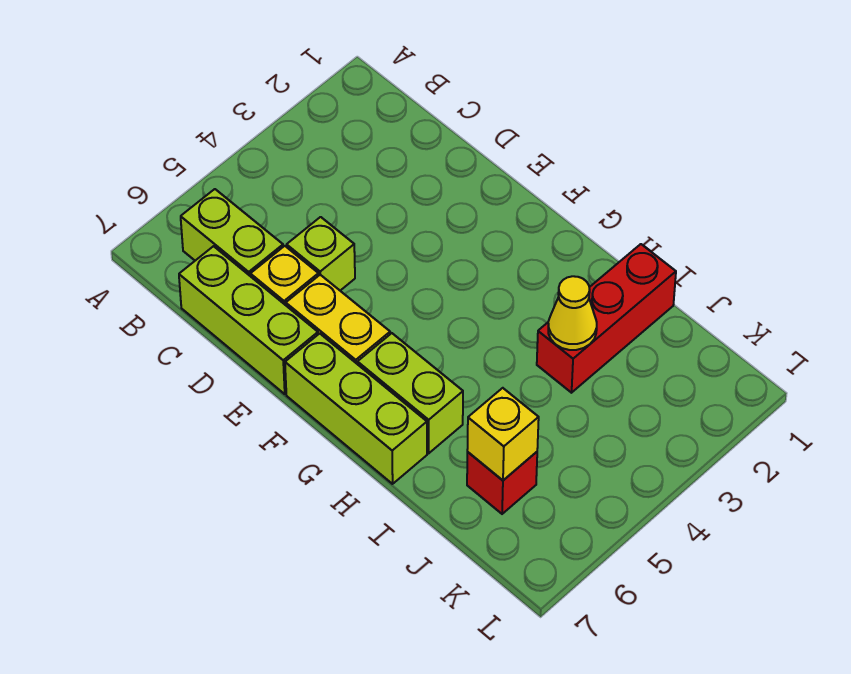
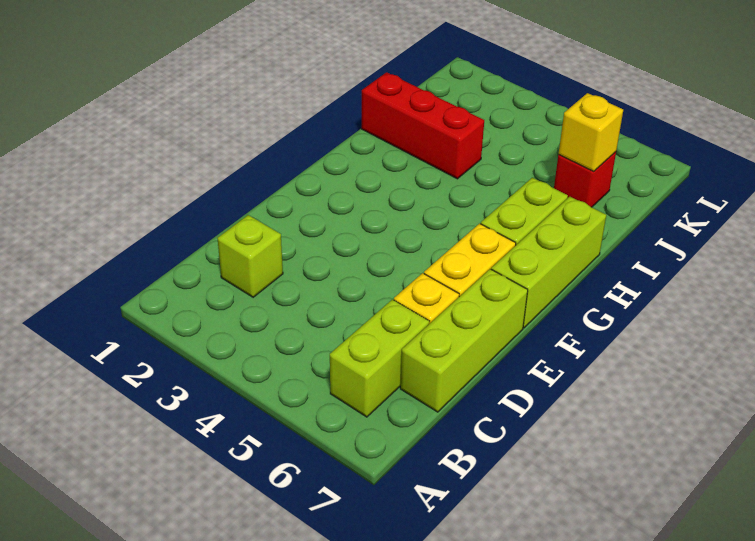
lime 1x1 brick [287,217,355,291] -> lime 1x1 brick moved to [217,215,283,297]
yellow 1x1 cone [548,276,597,350] -> none

